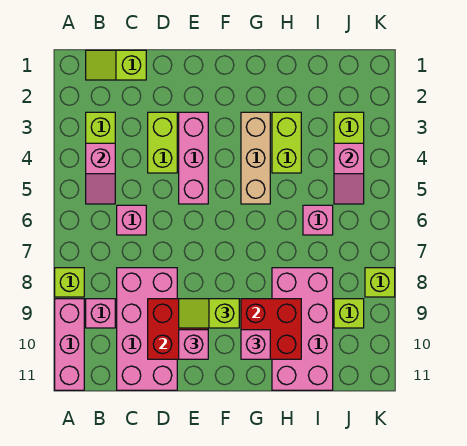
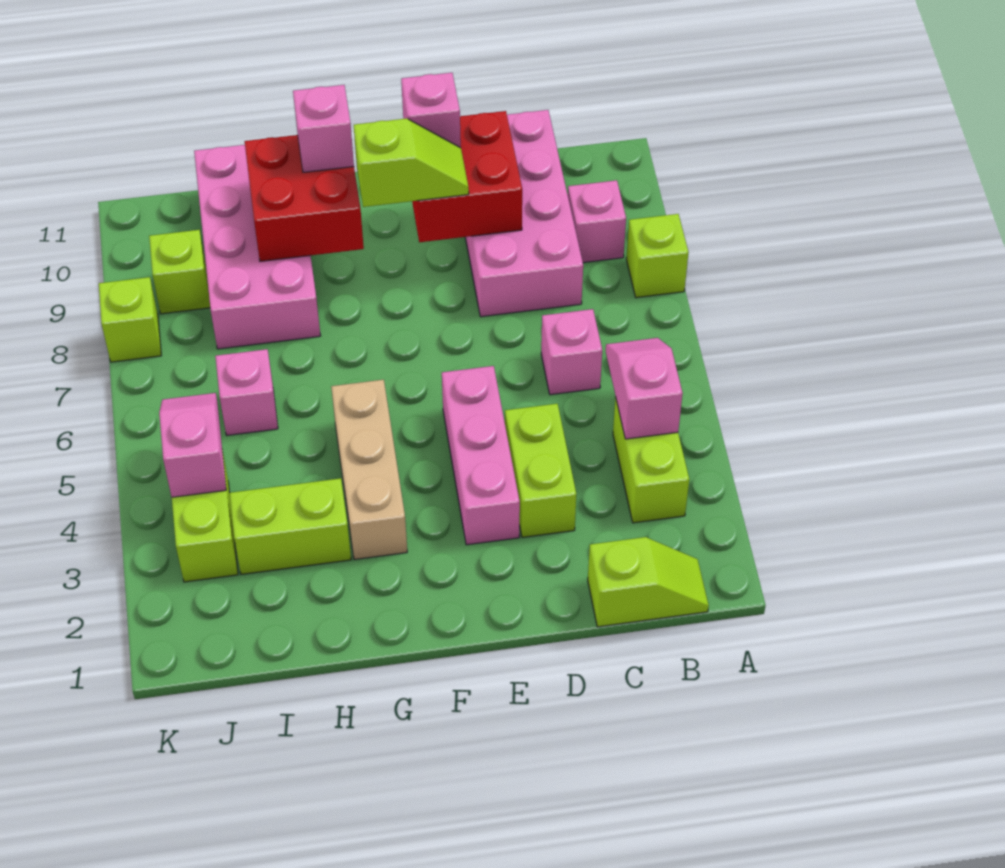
pink 1x3 brick [55,299,84,390] -> none
lime 1x2 brick [272,112,301,173] -> lime 1x2 brick turned to [230,478,351,574]

